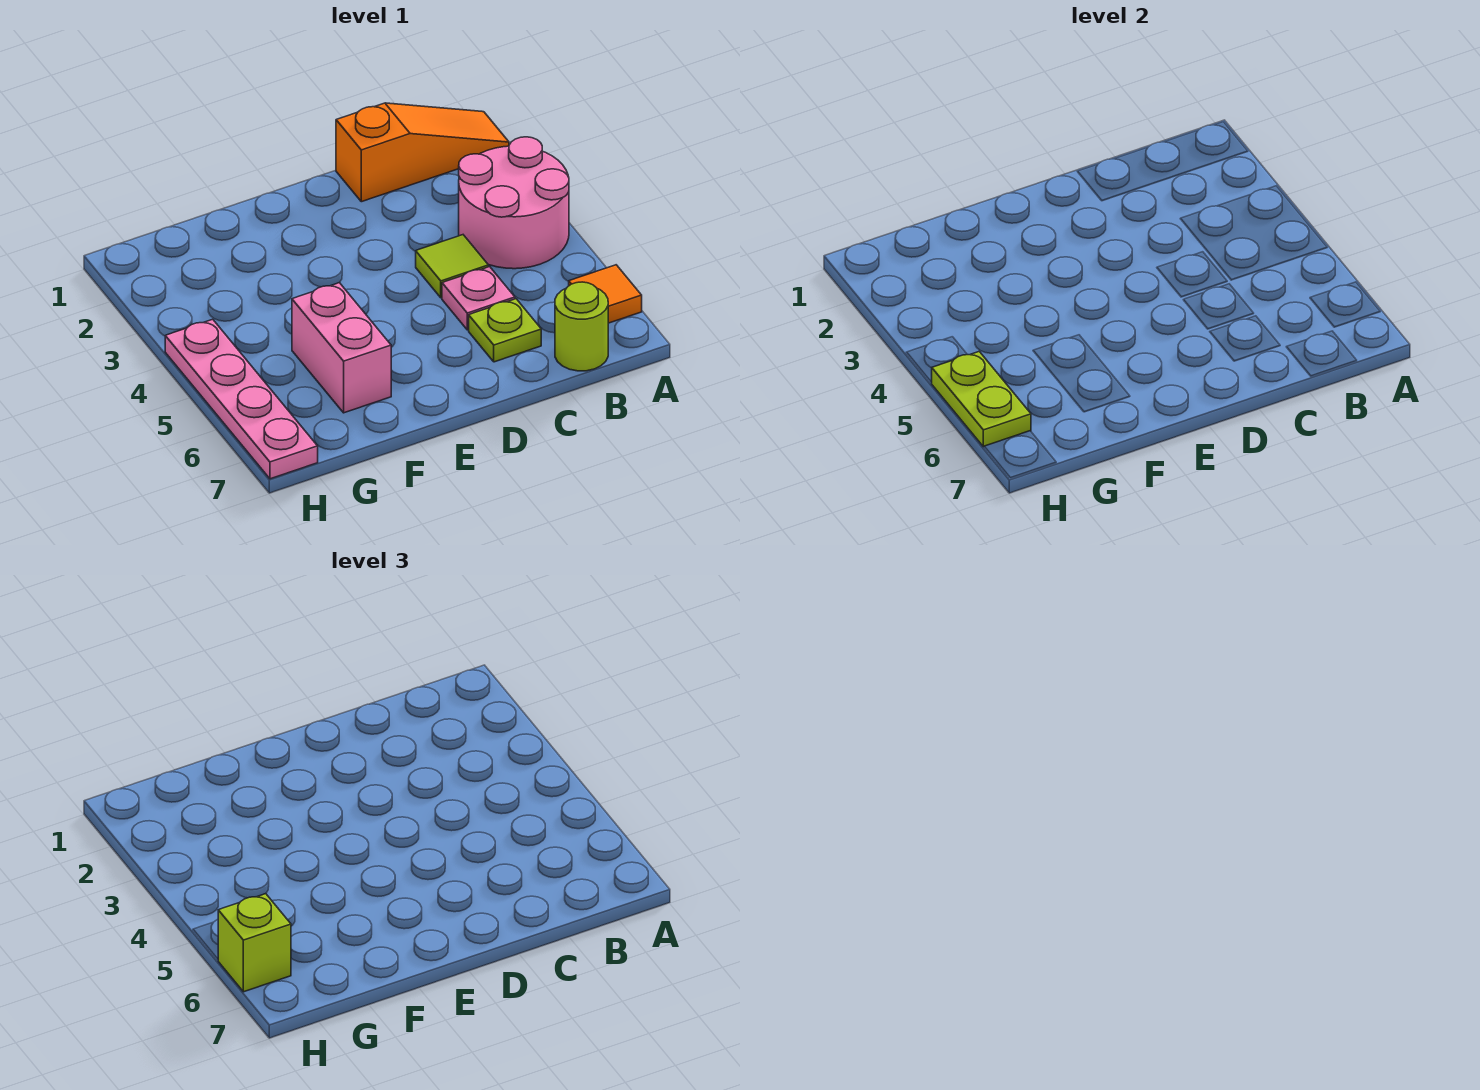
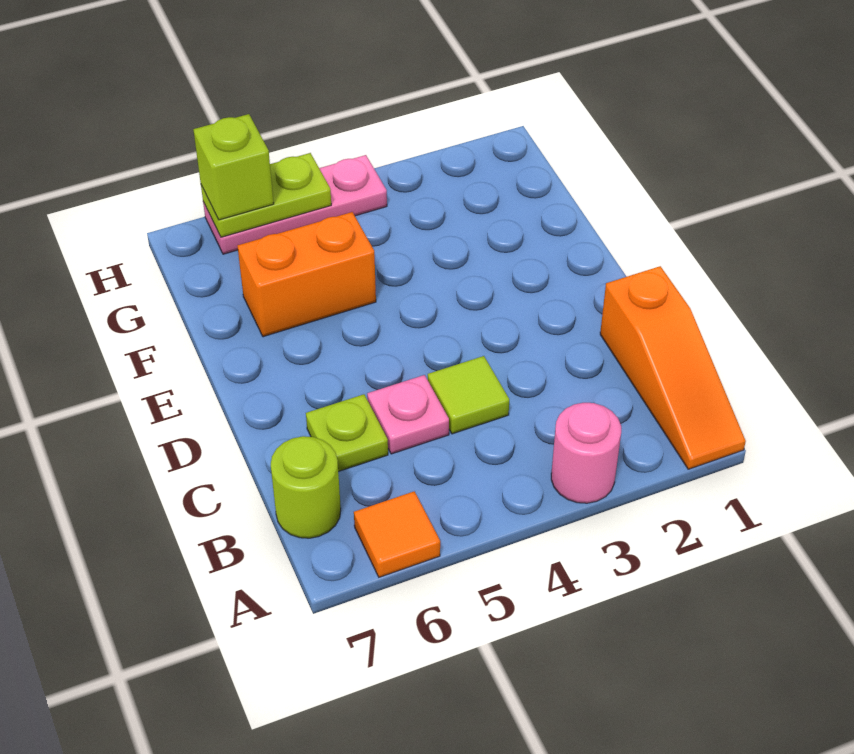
pink 2x2 round brick [459,137,569,269] -> pink 1x1 round brick [551,403,621,503]
pink 1x2 brick [292,283,391,413] -> orange 1x2 brick [237,212,376,337]
pink 1x4 plate [165,319,318,479] -> pink 1x3 plate [203,155,387,254]

